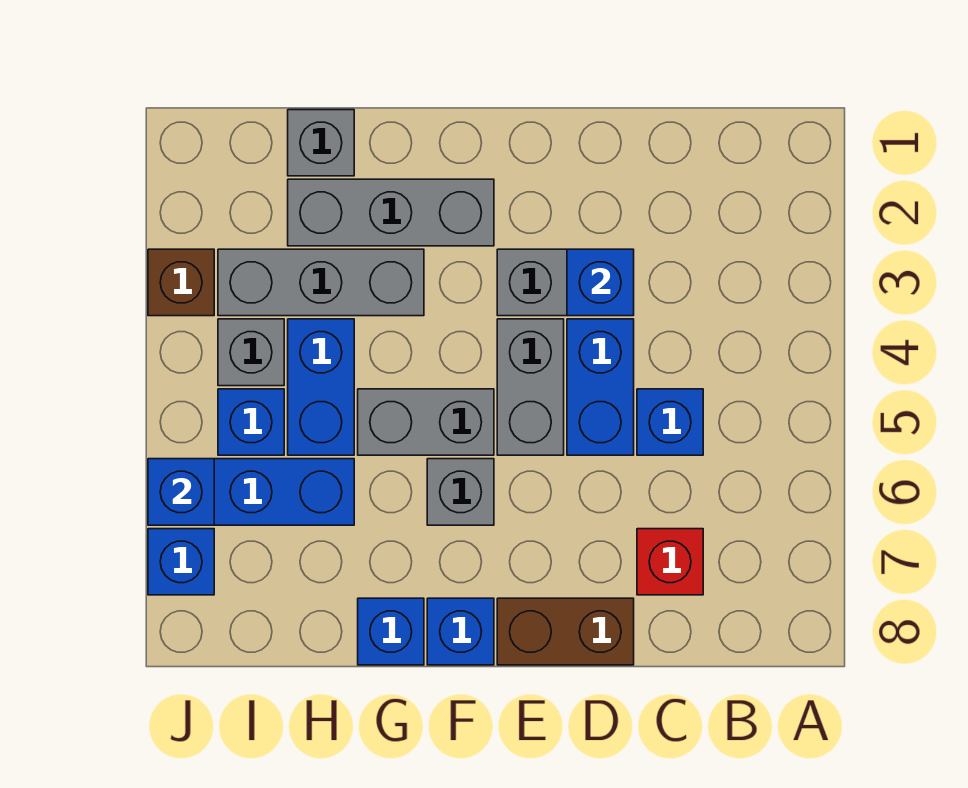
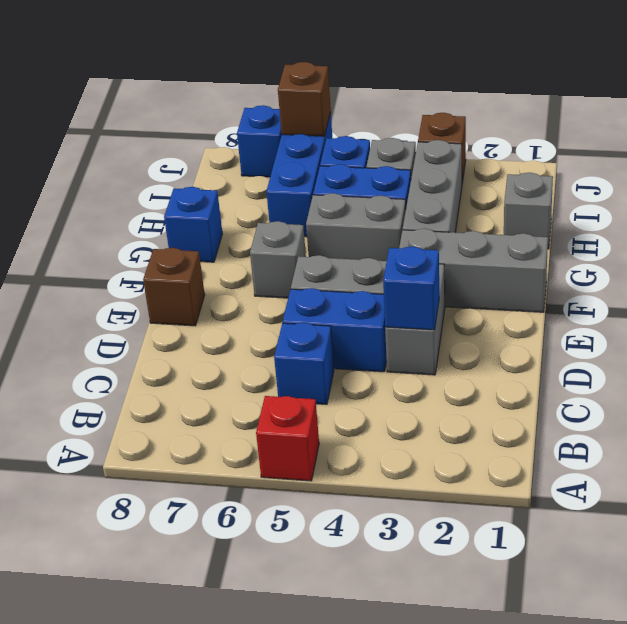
red 1x1 brick [637,529,703,595] -> red 1x1 brick moved to [256,396,319,481]
brown 1x2 brick [497,598,634,665] -> brown 1x1 brick [143,248,205,326]
grey 1x3 brick [288,179,494,246] -> grey 1x3 brick turned to [399,229,548,312]
grey 1x2 brick [358,389,494,455] -> grey 1x2 brick turned to [306,193,406,261]
blue 1x1 brick [427,598,494,665] -> none
blue 1x1 brick [148,459,214,525] -> brown 1x1 brick [278,62,331,136]

